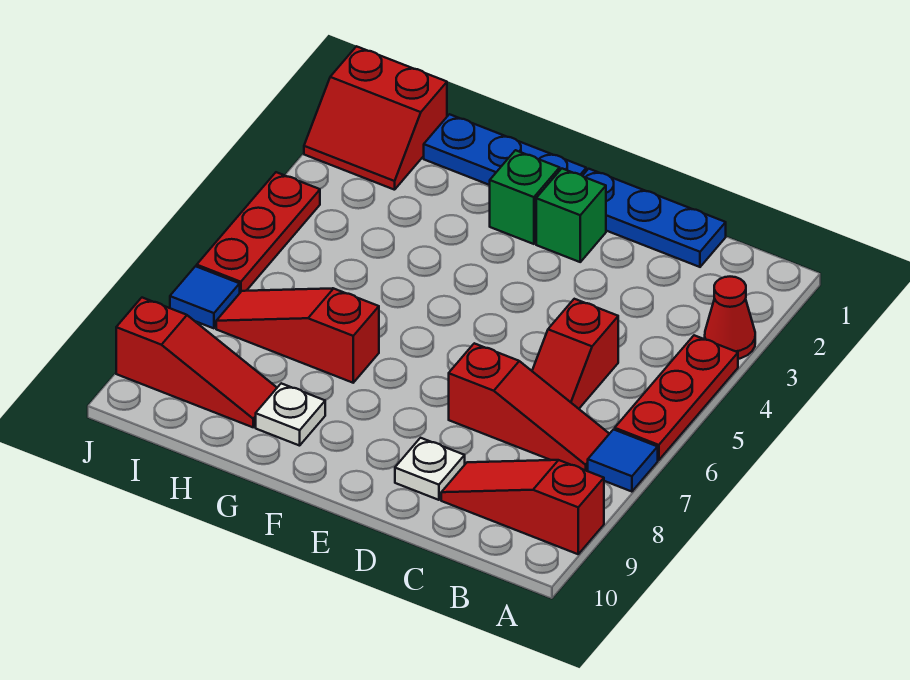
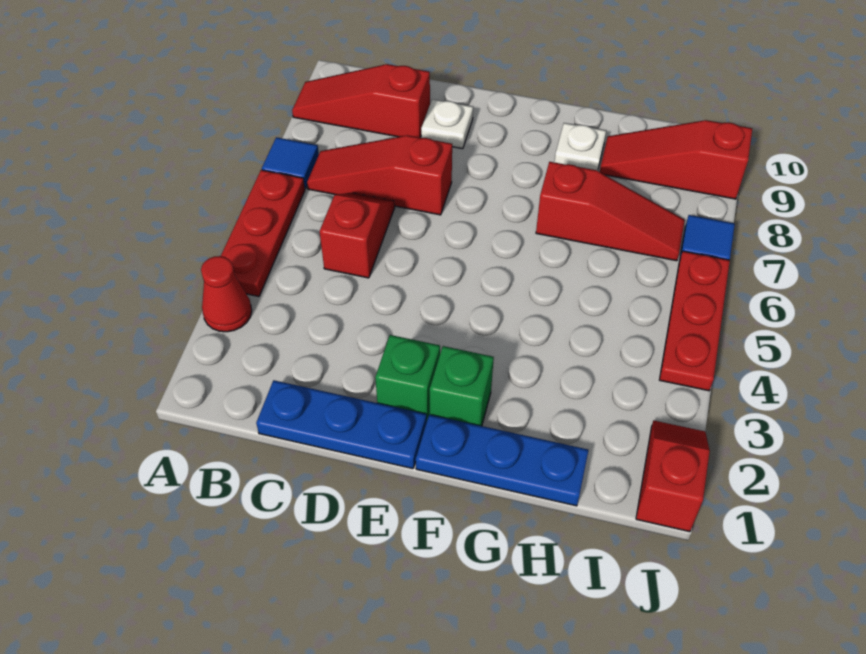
red 1x3 slope [441,460,604,554] -> red 1x3 slope turned to [292,64,430,138]
red 2x2 slope [304,46,447,190] -> red 1x2 slope [636,421,710,532]

